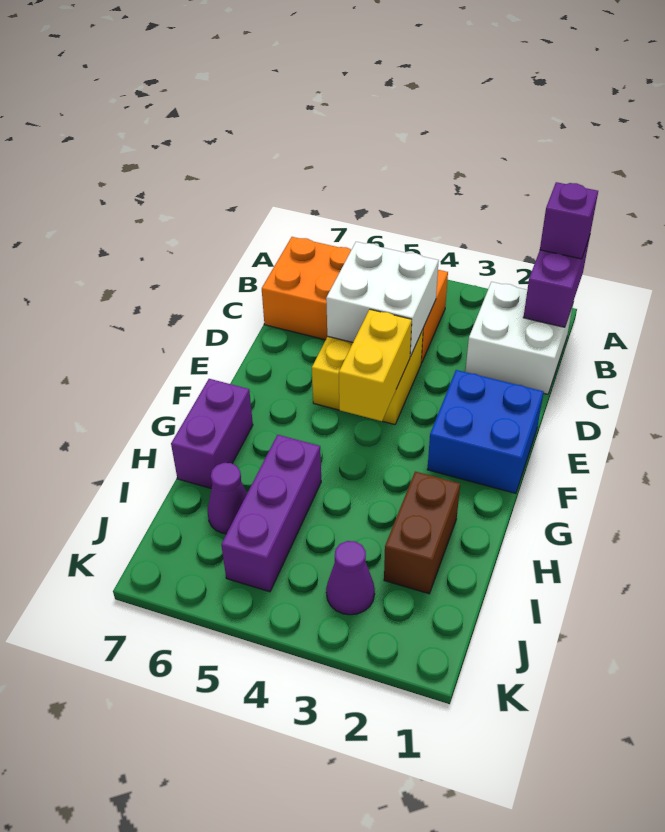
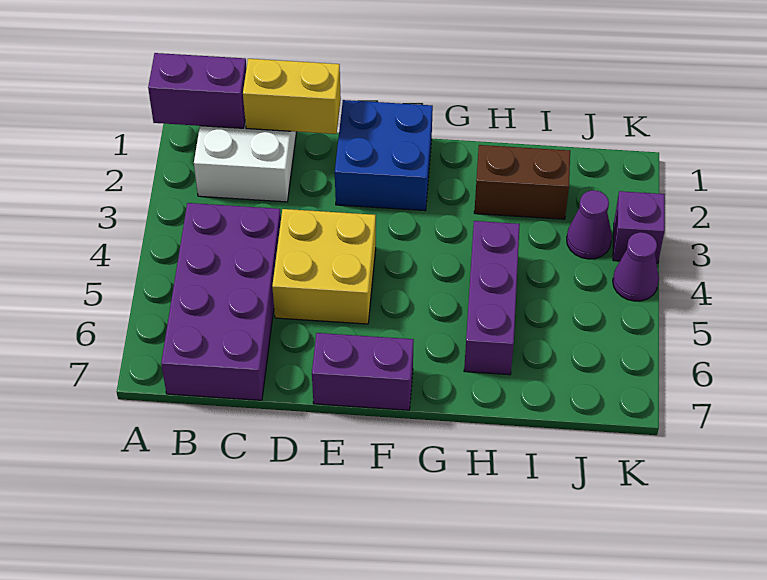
purple 1x1 brick [540,182,598,259] -> purple 1x1 brick moved to [613,191,665,263]
orange 2x4 brick [262,237,448,363] -> purple 2x4 brick [161,203,281,400]
white 2x2 brick [326,242,439,357] -> none
yellow 1x2 brick [339,309,412,421] -> yellow 1x2 brick moved to [243,59,341,134]
purple 1x2 brick [171,379,253,489] -> purple 1x2 brick moved to [312,333,414,410]
purple 1x3 brick [221,435,321,592] -> purple 1x3 brick turned to [464,221,520,375]
purple 1x1 cone [208,463,247,534] -> purple 1x1 cone moved to [613,232,659,301]

